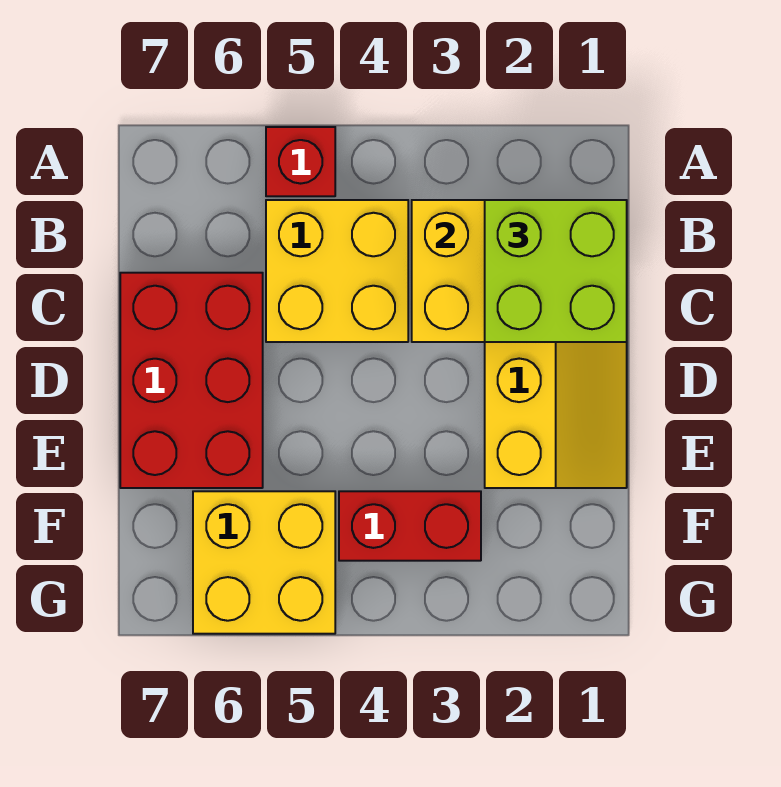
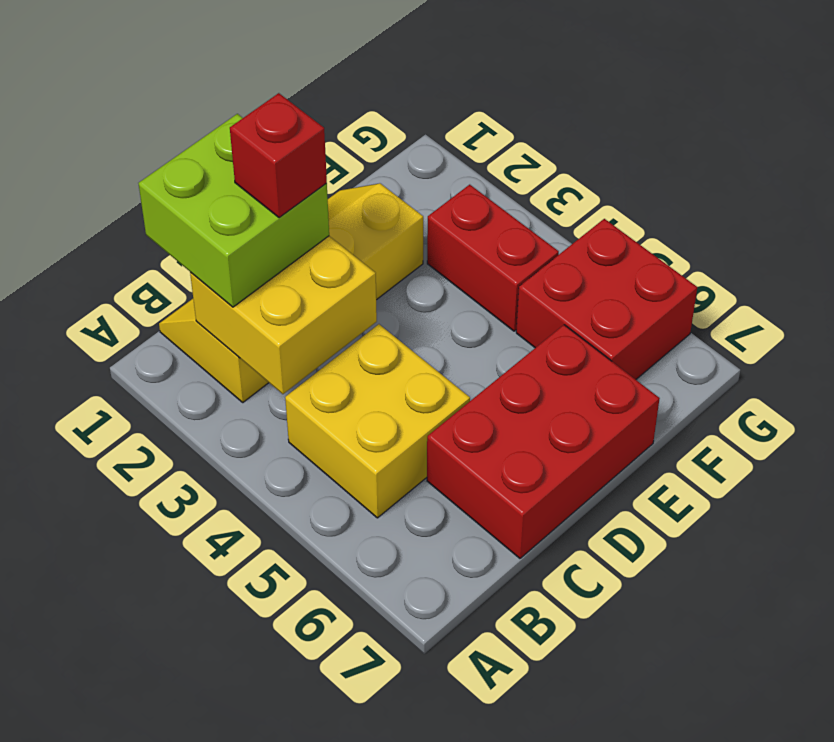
red 1x1 brick [266,127,335,196] -> red 1x1 brick moved to [230,93,327,218]
yellow 2x2 brick [193,491,335,634] -> red 2x2 brick [516,219,697,379]

